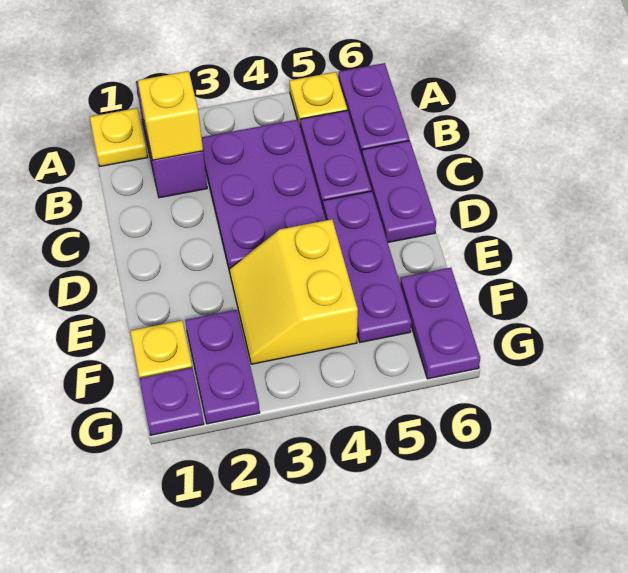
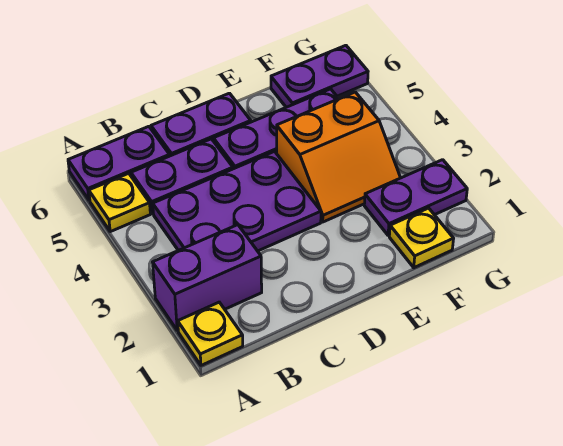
yellow 1x1 brick [138,71,203,160] -> none
yellow 2x2 slope [229,219,358,364] -> orange 2x2 slope [277,92,400,222]
purple 1x1 plate [139,368,204,435] -> none

